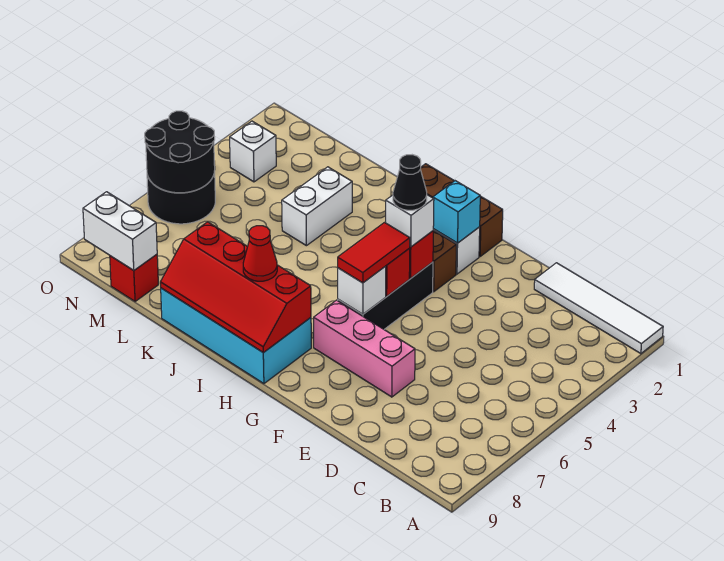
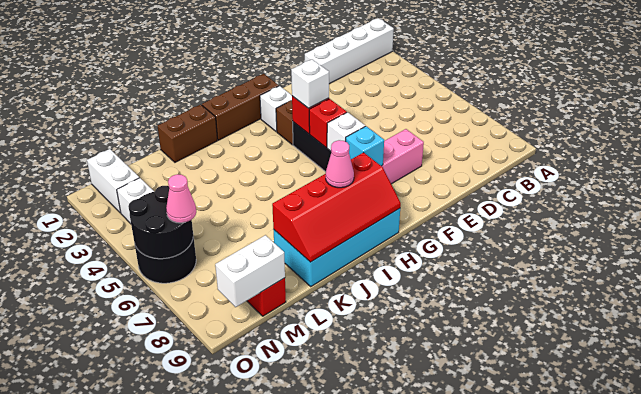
white 1x4 tile [534,263,663,354] -> white 1x4 brick [305,18,394,84]
cyan 1x1 brick [433,181,480,243] -> cyan 1x1 brick moved to [346,126,384,166]
black 1x1 cone [393,155,427,210] -> none
red 1x2 tile [338,223,410,283] -> none
red 1x1 cone [243,226,277,281] -> pink 1x1 cone [326,140,354,188]
none -> brown 1x2 brick [158,105,218,162]
white 1x2 brick [282,167,352,246] -> white 1x2 brick moved to [87,149,139,213]
none -> pink 1x1 cone [166,174,196,223]

